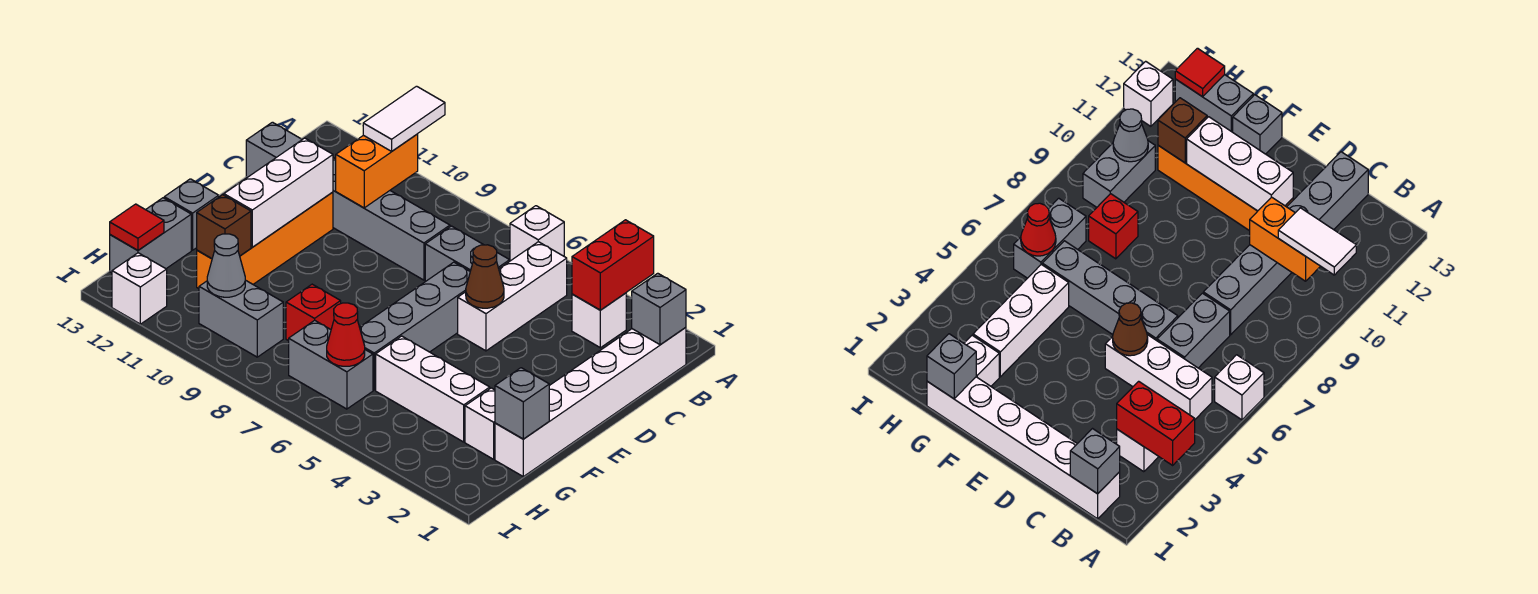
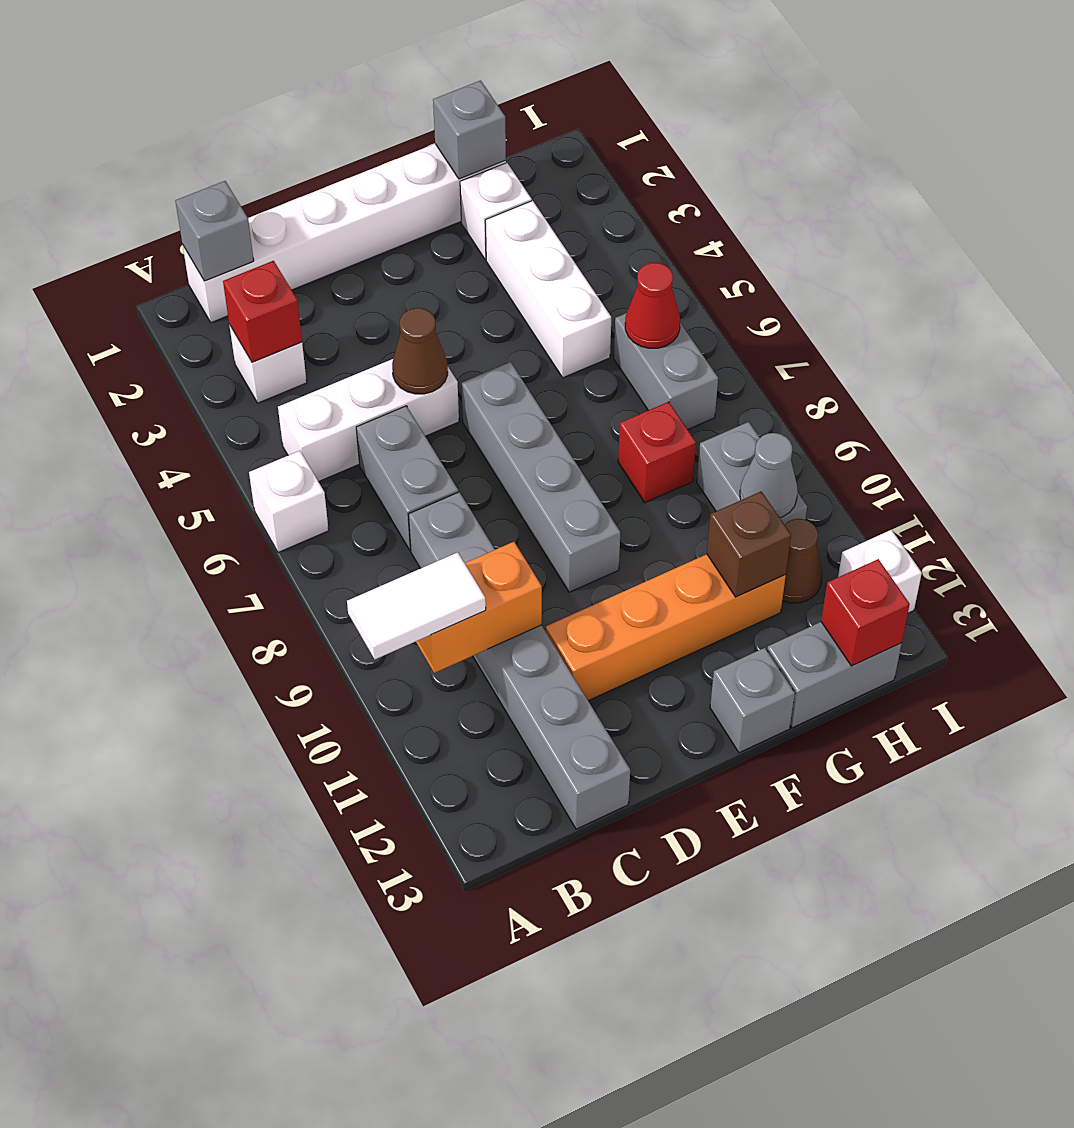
red 1x2 brick [572,220,654,310] -> red 1x1 brick [223,261,302,362]
grey 1x4 brick [360,262,470,390] -> grey 1x4 brick turned to [461,362,620,592]
white 1x3 brick [224,138,333,247] -> none
none -> brown 1x1 cone [782,519,822,603]
red 1x1 tile [110,204,164,250] -> red 1x1 brick [821,559,910,666]

